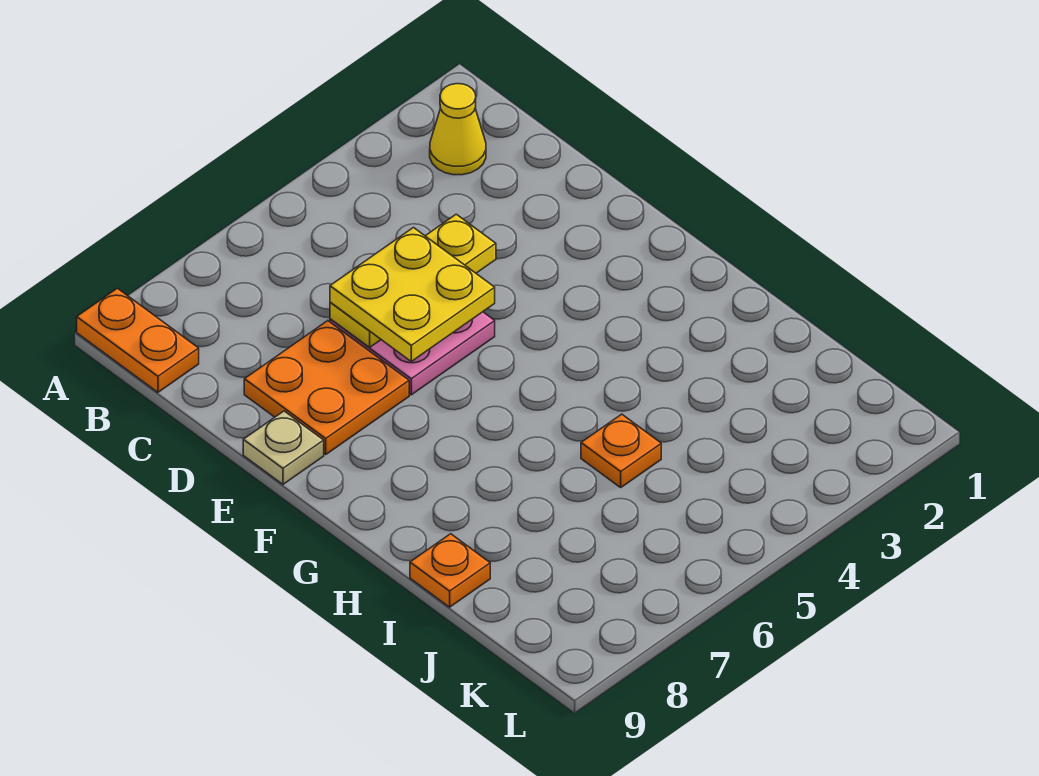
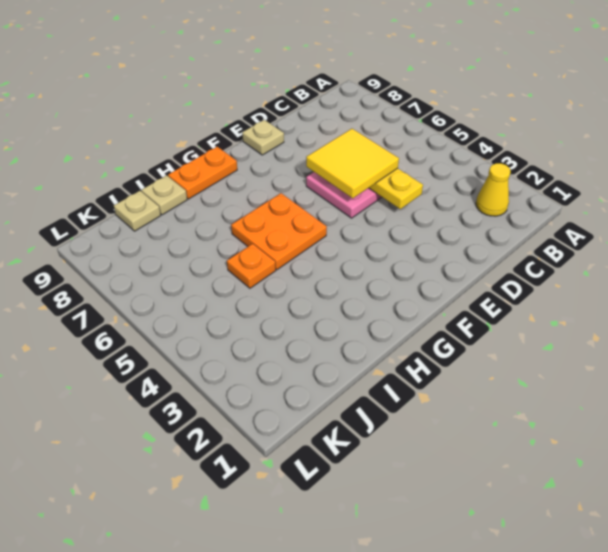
orange 1x2 plate [77,288,199,392] -> orange 1x2 plate moved to [168,147,237,199]
yellow 2x2 plate [330,228,495,361] -> yellow 2x2 tile [306,129,399,198]
orange 2x2 plate [244,321,409,454] -> orange 2x2 plate moved to [231,193,327,270]
orange 1x1 plate [410,534,490,607] -> tan 1x1 plate [141,175,187,215]
none -> tan 1x1 plate [114,191,161,231]

